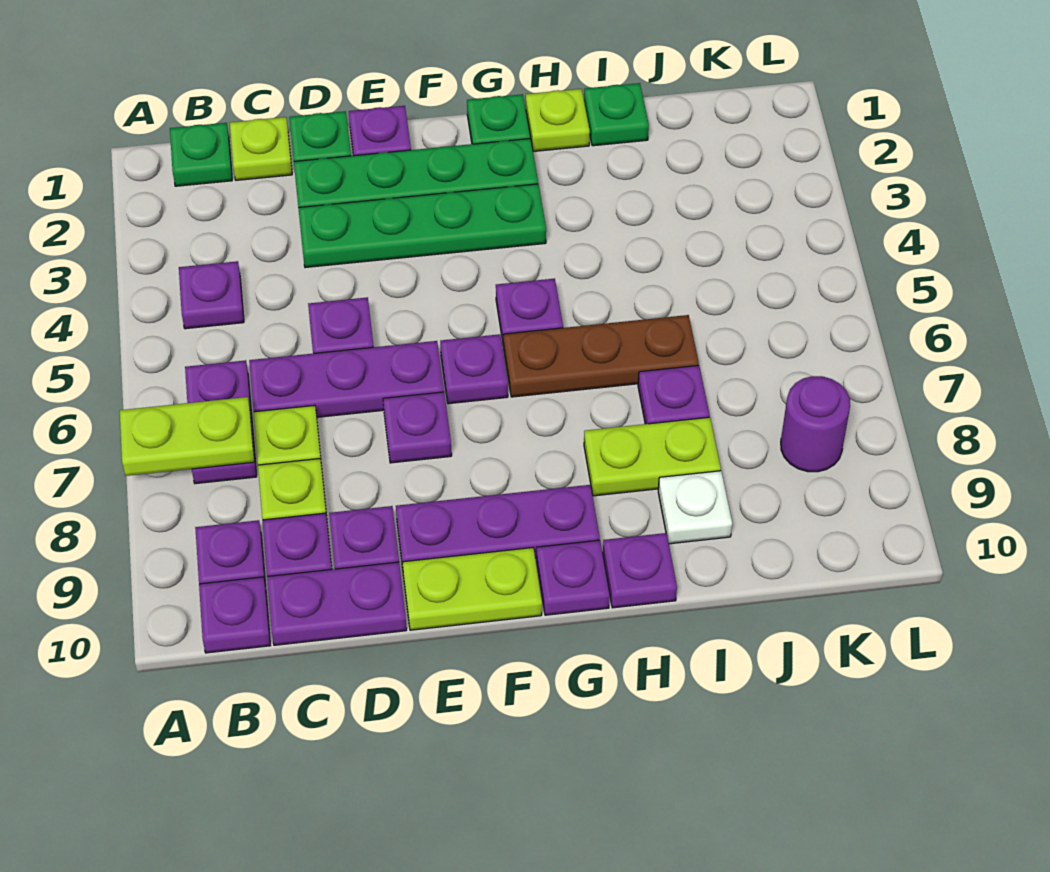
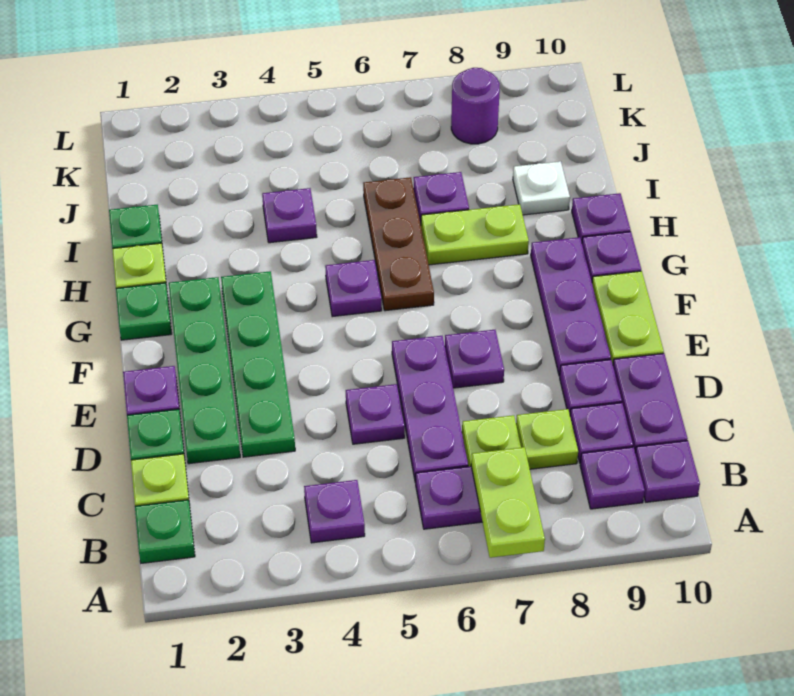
purple 1x1 plate [440,334,508,404] -> purple 1x1 plate moved to [262,188,317,243]
lime 1x2 plate [584,417,721,496] -> lime 1x2 plate turned to [421,204,529,265]

